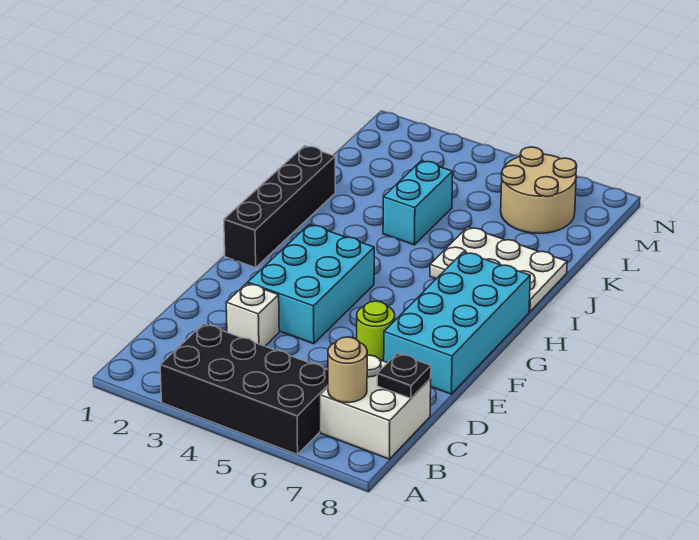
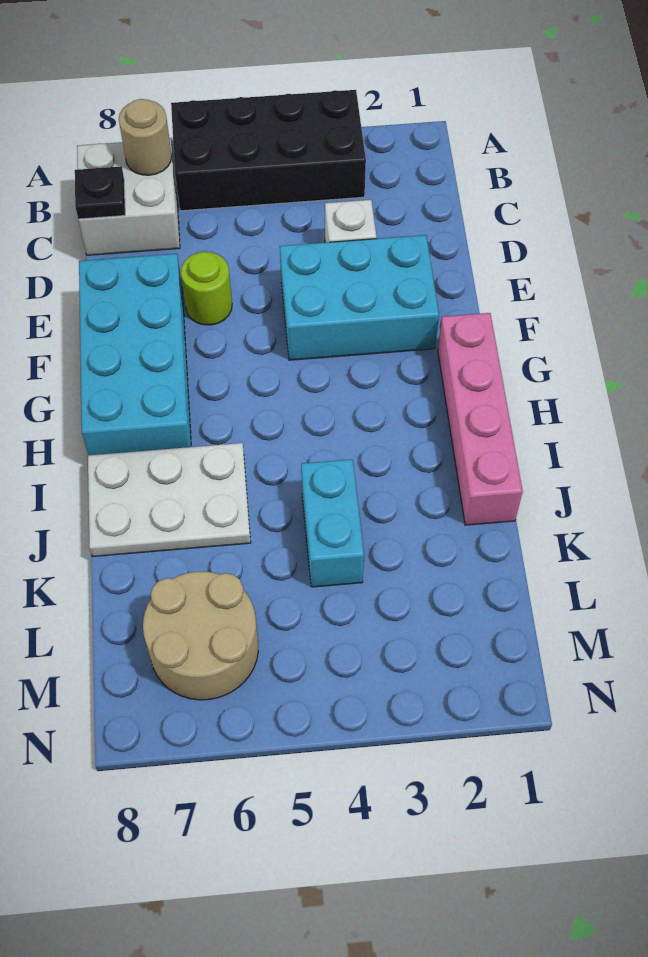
cyan 2x3 brick [248,224,374,344] -> cyan 2x3 brick turned to [280,235,439,360]
black 1x4 brick [224,146,335,268] -> pink 1x4 brick [438,313,523,525]

